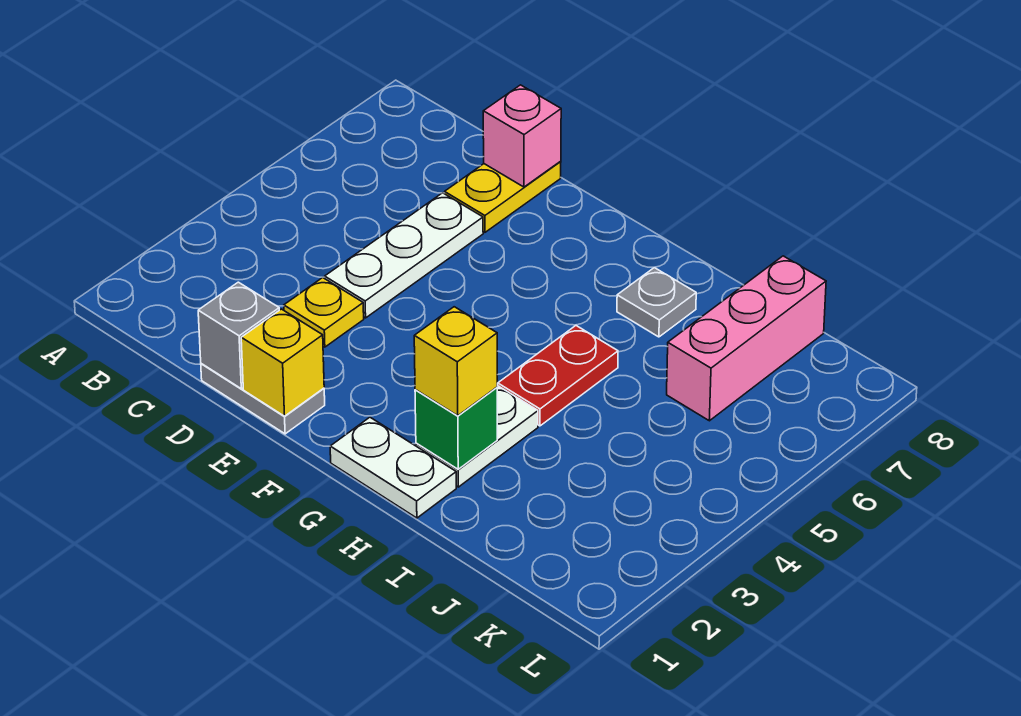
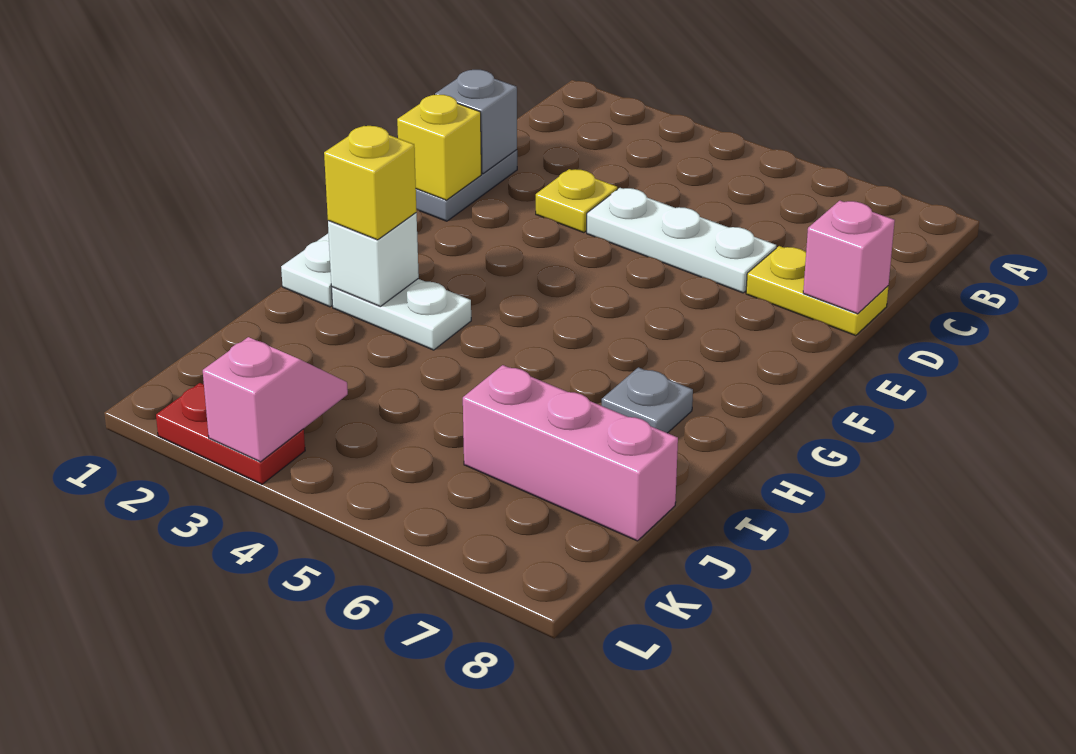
green 1x1 brick [415,387,497,469] -> white 1x1 brick [328,213,419,306]
red 1x2 plate [497,326,618,426] -> red 1x2 plate moved to [156,383,305,484]
none -> pink 1x2 slope [203,337,348,462]

